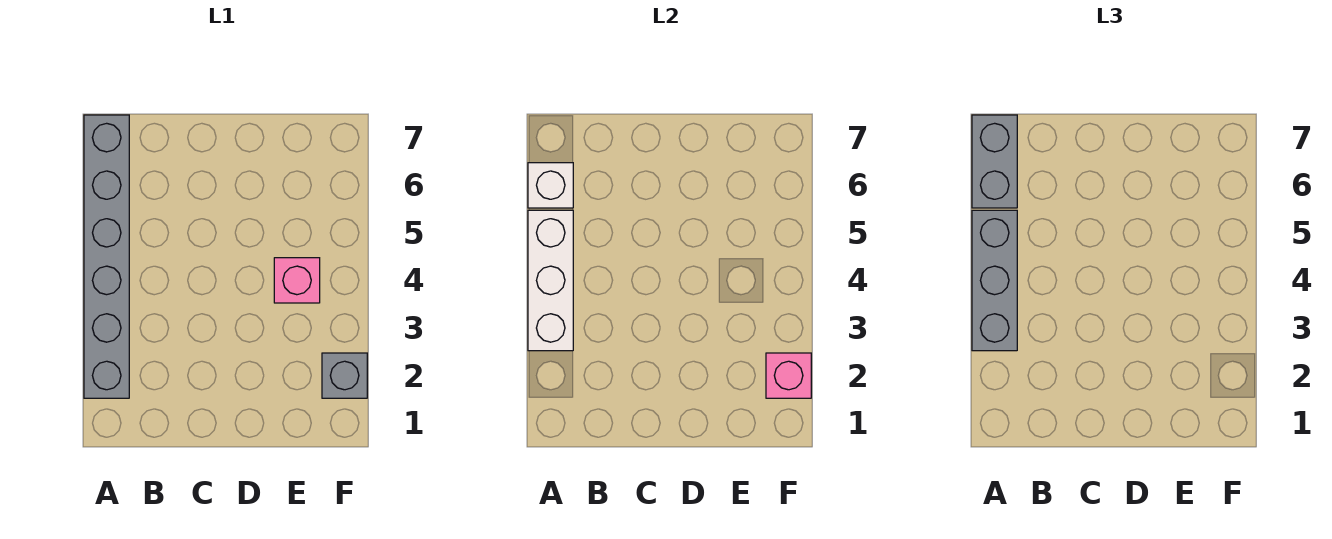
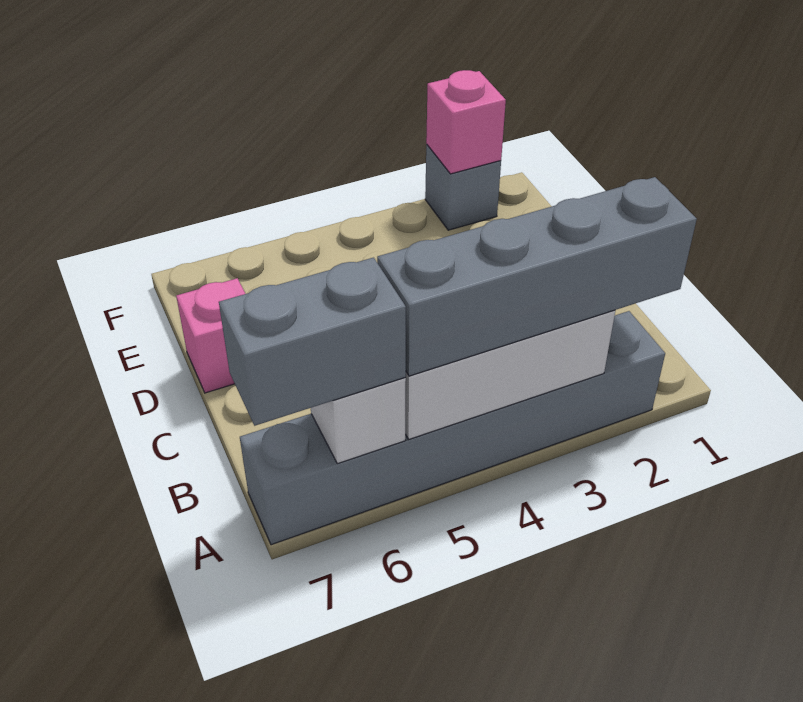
grey 1x3 brick [972,210,1017,351] -> grey 1x4 brick [377,177,697,376]
pink 1x1 brick [274,258,320,303] -> pink 1x1 brick moved to [176,278,245,393]

